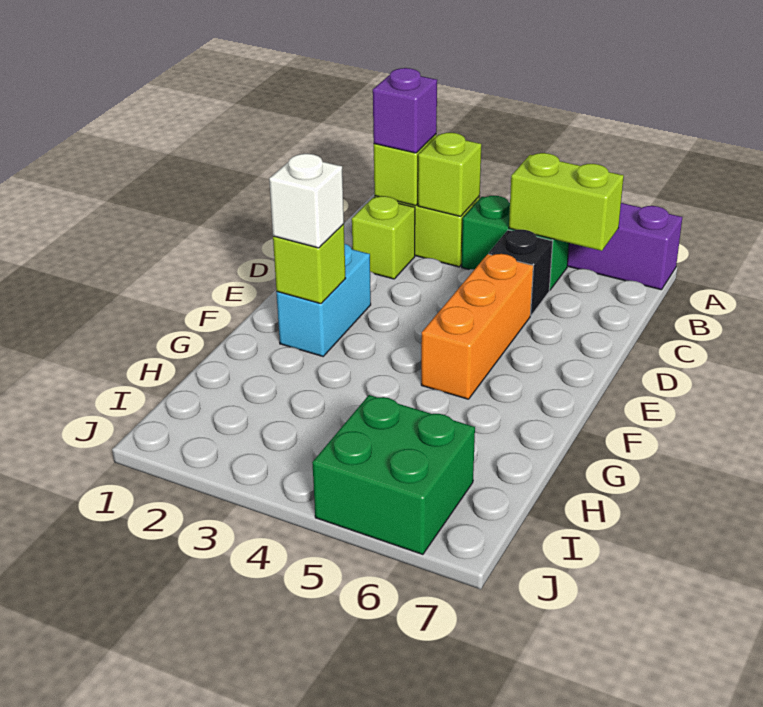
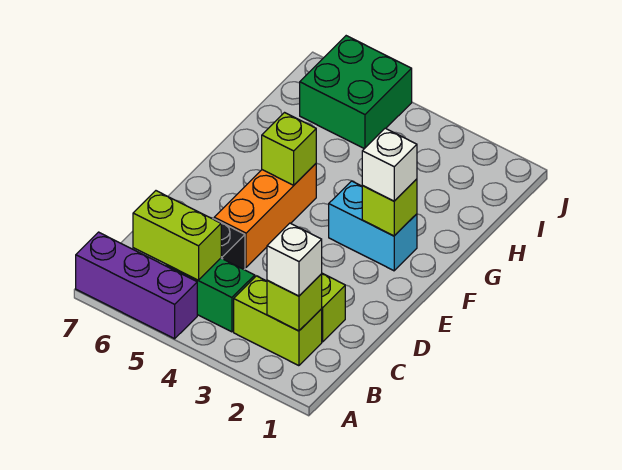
purple 1x1 brick [373,68,437,153] -> white 1x1 brick [267,223,322,296]
lime 1x1 brick [418,133,481,216] -> lime 1x1 brick moved to [262,113,316,185]
cyan 1x2 brick [276,244,371,356] -> cyan 1x2 brick turned to [329,181,417,271]

